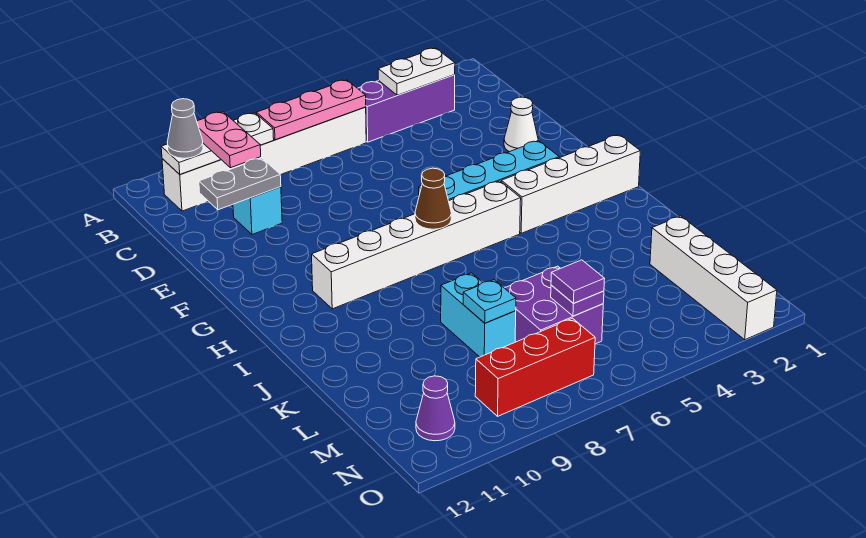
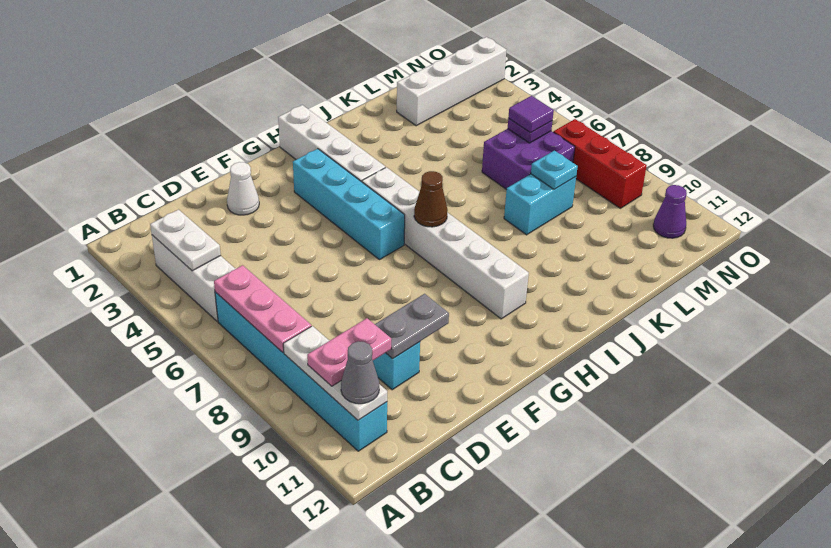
purple 1x3 brick [358,75,455,142] -> white 1x3 brick [152,235,235,322]
white 1x6 brick [162,107,366,211] -> cyan 1x6 brick [215,292,387,451]
grey 1x2 plate [199,158,281,210] -> grey 1x2 plate turned to [375,294,449,359]

